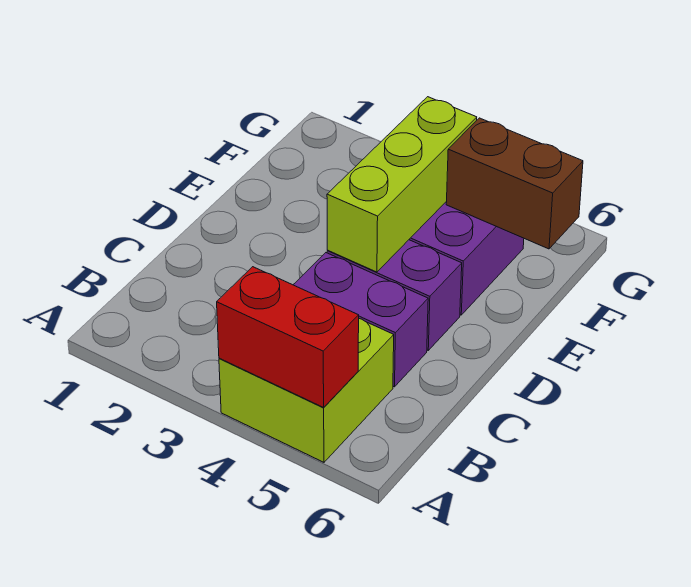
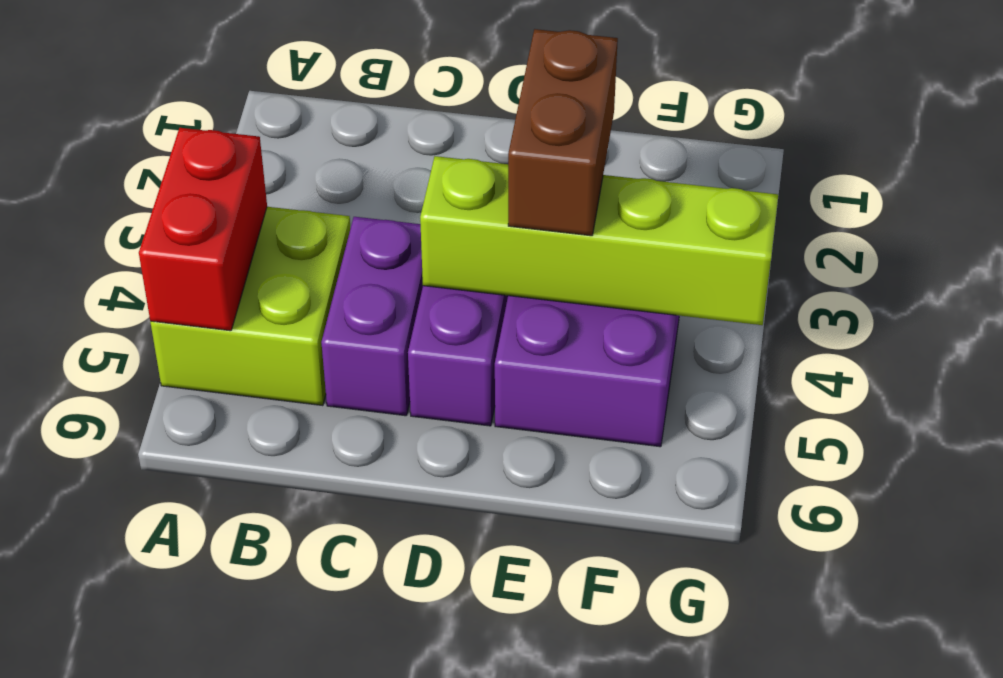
lime 1x3 brick [327,97,477,272] -> lime 1x4 brick [420,156,778,325]
brown 1x2 brick [446,118,583,249] -> brown 1x2 brick moved to [508,29,618,236]

